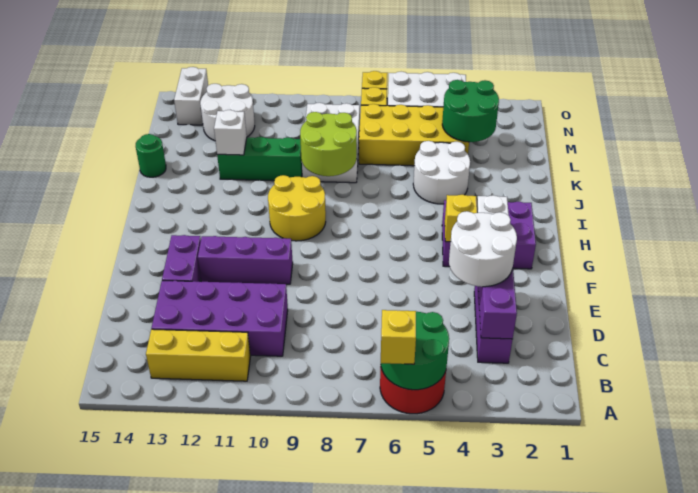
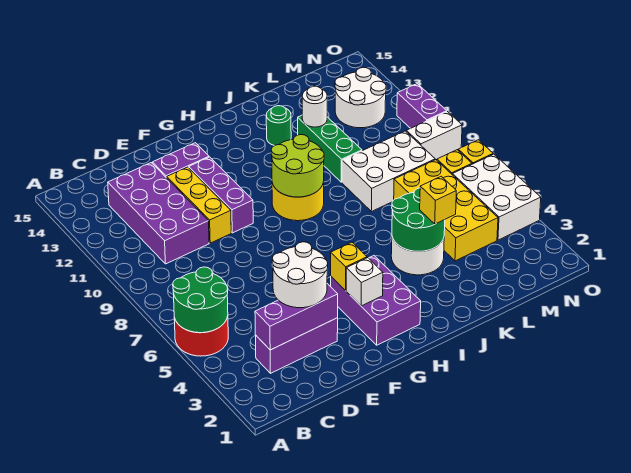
yellow 1x1 brick [381,310,416,364] -> yellow 1x1 brick moved to [420,176,456,224]
yellow 1x3 brick [146,329,251,381] -> yellow 1x3 brick moved to [167,167,231,243]
lime 2x2 round brick [300,112,357,176] -> lime 2x2 round brick moved to [271,135,324,197]
white 1x1 brick [214,110,247,155] -> white 1x1 round brick [302,86,327,127]
green 1x1 round brick [136,134,166,177] -> green 1x1 round brick moved to [266,106,291,146]
green 2x2 round brick [442,80,499,142] -> green 2x2 round brick moved to [392,188,445,251]
white 1x2 brick [174,67,208,125] -> white 1x2 brick moved to [406,112,462,160]
none -> purple 1x2 brick [397,84,447,128]

